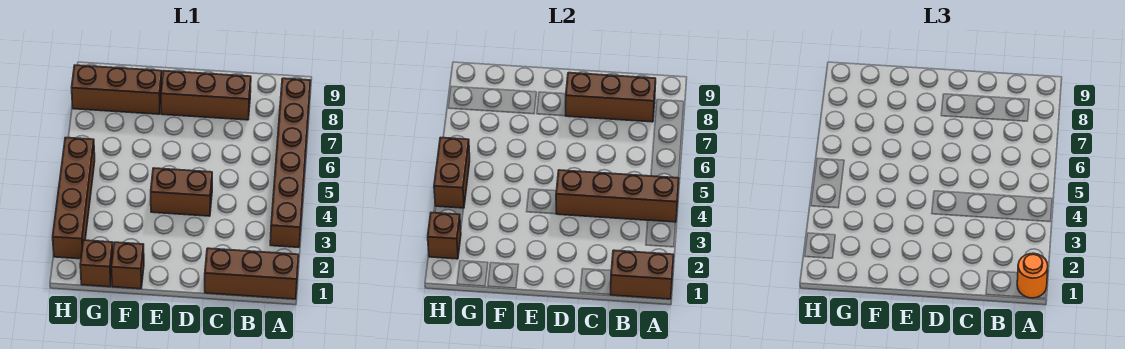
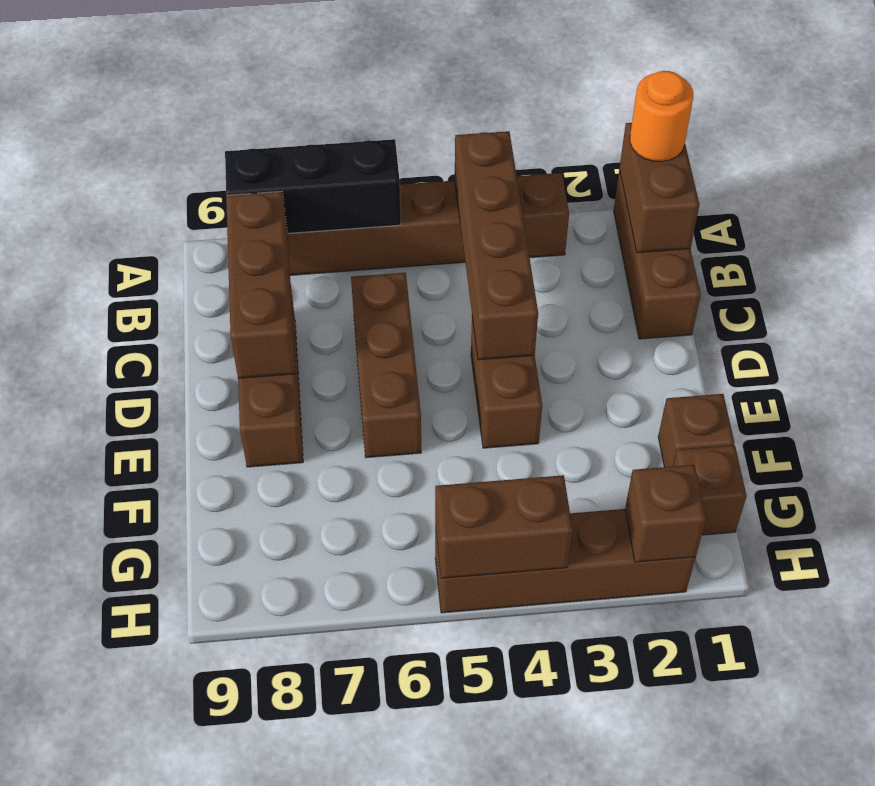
none -> black 1x3 brick [225,139,401,233]
brown 1x3 brick [72,65,162,114] -> brown 1x3 brick moved to [351,273,421,458]

